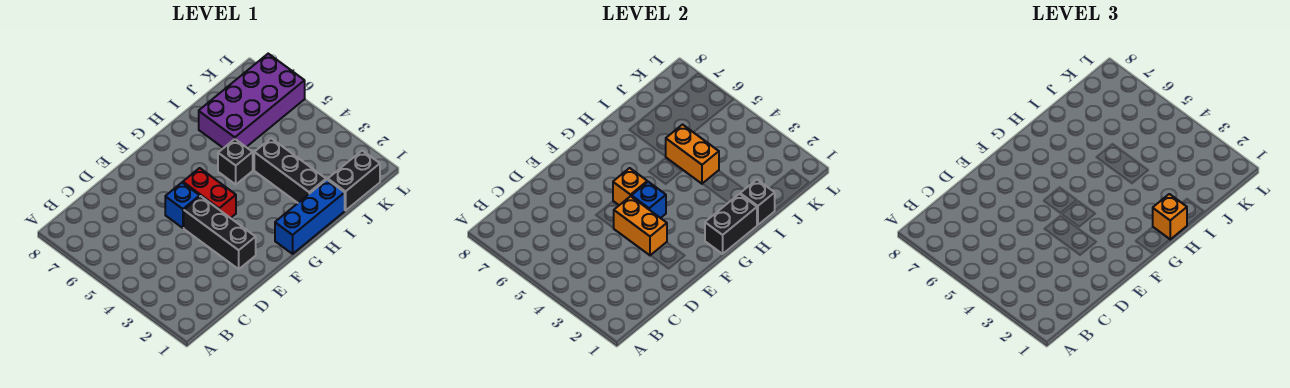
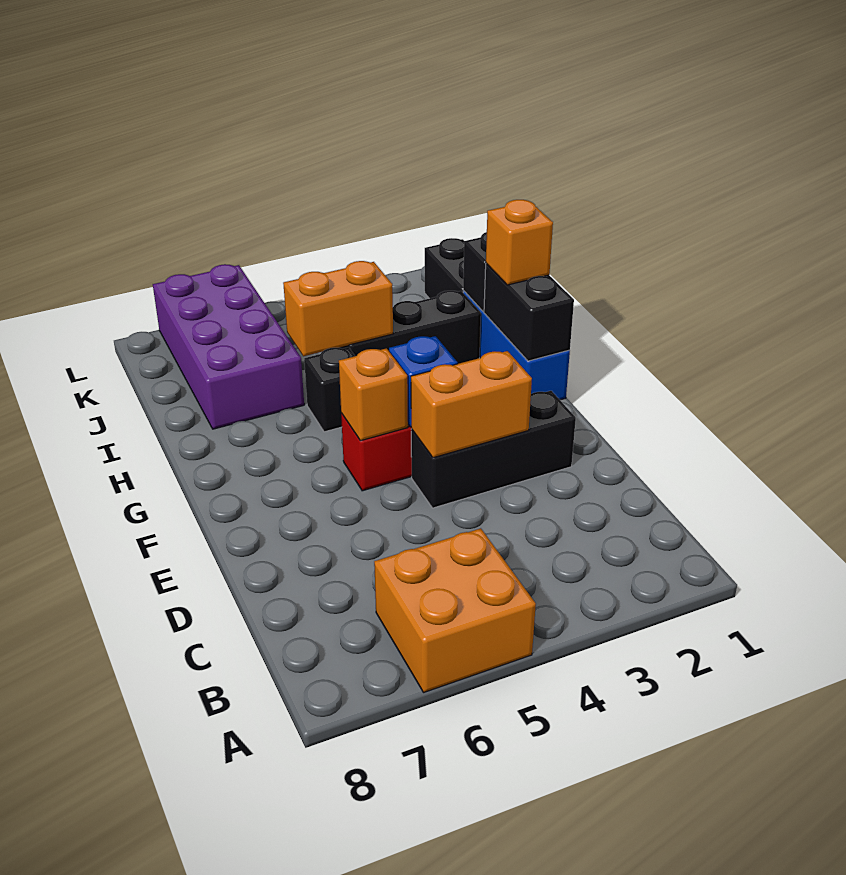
none -> orange 2x2 brick [374,528,536,692]
blue 1x1 brick [165,183,200,228] -> none

